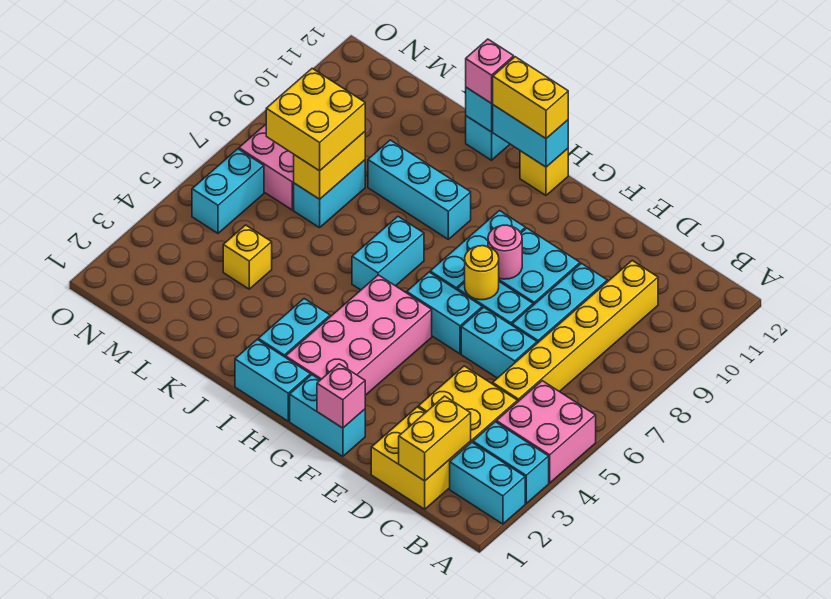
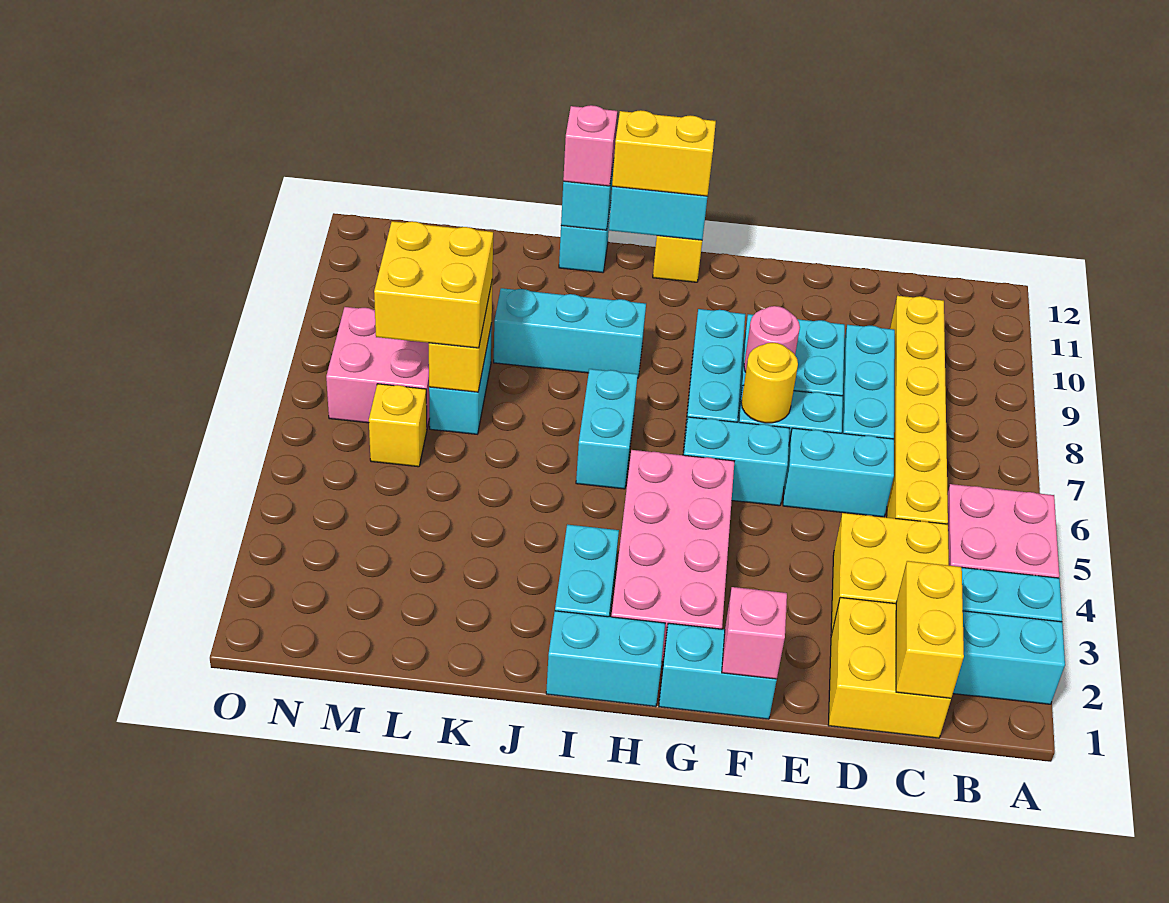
yellow 1x1 brick [223,225,272,289] -> yellow 1x1 brick moved to [369,384,427,467]
cyan 1x2 brick [192,149,264,233] -> none

